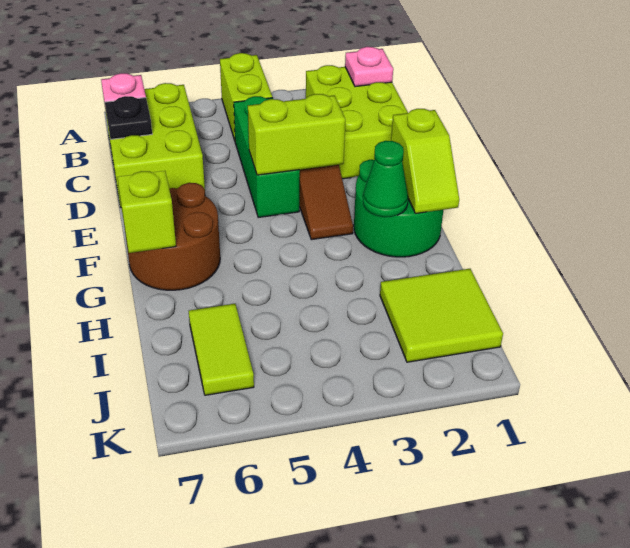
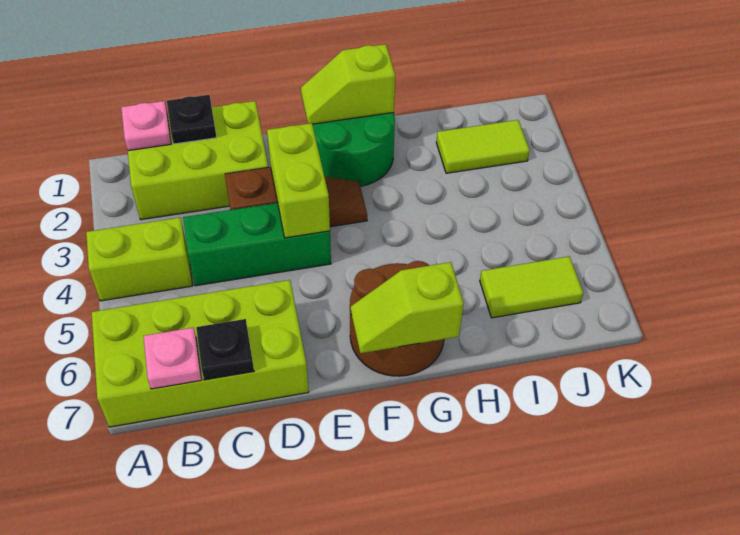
lime 2x3 brick [104,83,205,207] -> lime 2x4 brick [92,280,309,427]
none -> black 1x1 plate [167,95,217,144]
lime 1x2 slope [391,109,459,213] -> lime 1x2 slope turned to [301,44,395,124]
green 1x1 cone [363,141,408,217] -> none
lime 2x2 tile [380,269,503,362] -> lime 1x2 tile [436,120,530,173]

